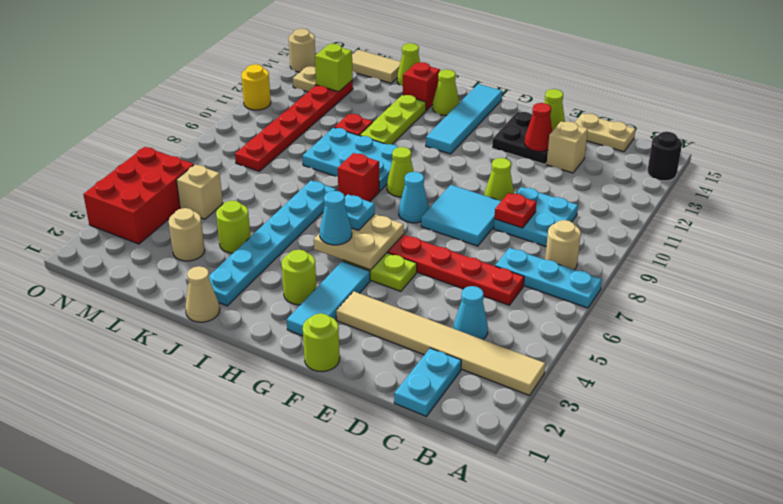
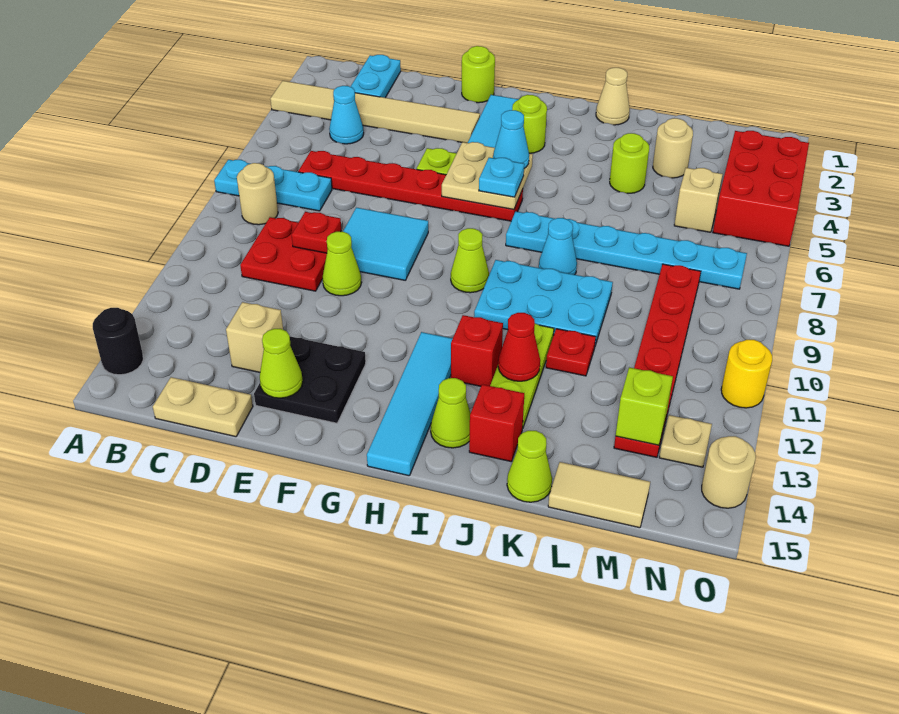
cyan 2x2 plate [494,187,578,247] -> red 2x2 plate [240,217,327,291]
red 1x1 cone [525,103,552,152] -> red 1x1 cone moved to [498,313,540,381]
cyan 1x1 cone [399,172,429,223] -> cyan 1x1 cone moved to [539,218,577,275]
red 1x1 brick [338,153,379,202] -> red 1x1 brick moved to [451,315,503,386]
cyan 1x6 plate [209,181,336,306] -> cyan 1x6 plate turned to [506,212,747,289]

